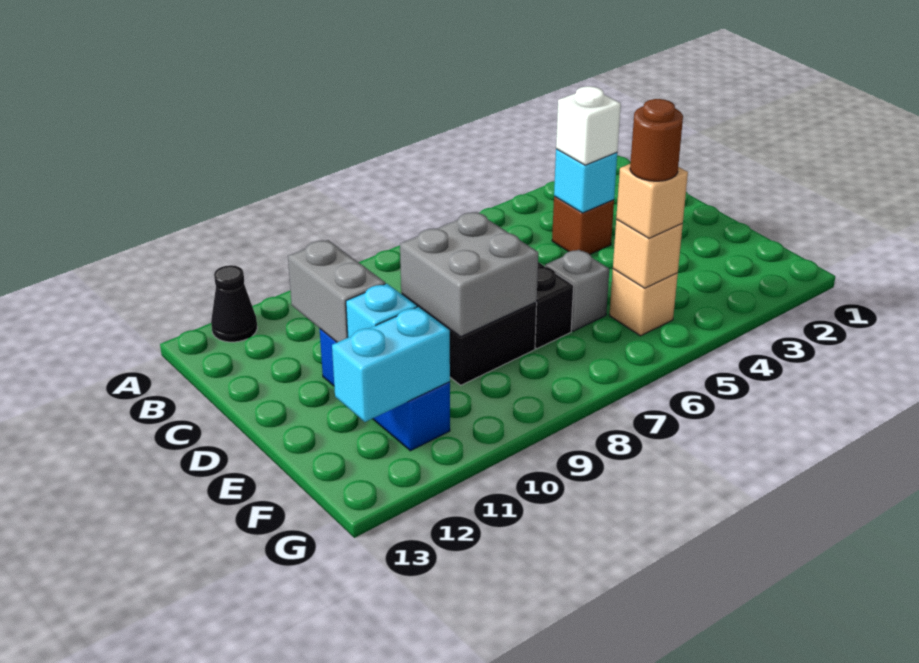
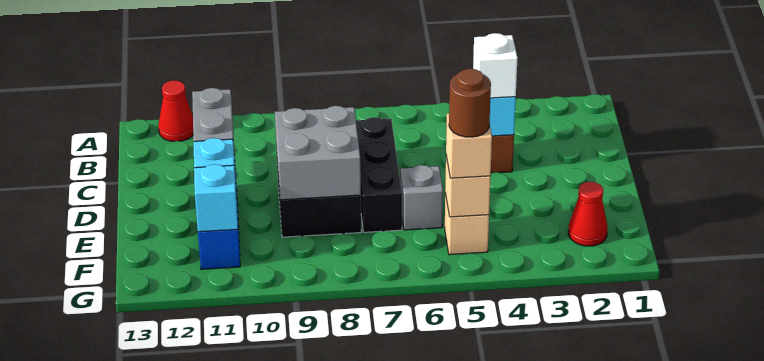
black 1x1 cone [211,265,257,342] -> red 1x1 cone [158,80,193,141]
none -> red 1x1 cone [568,182,607,246]
cyan 1x2 brick [332,307,450,422] -> cyan 1x1 brick [194,164,238,232]

